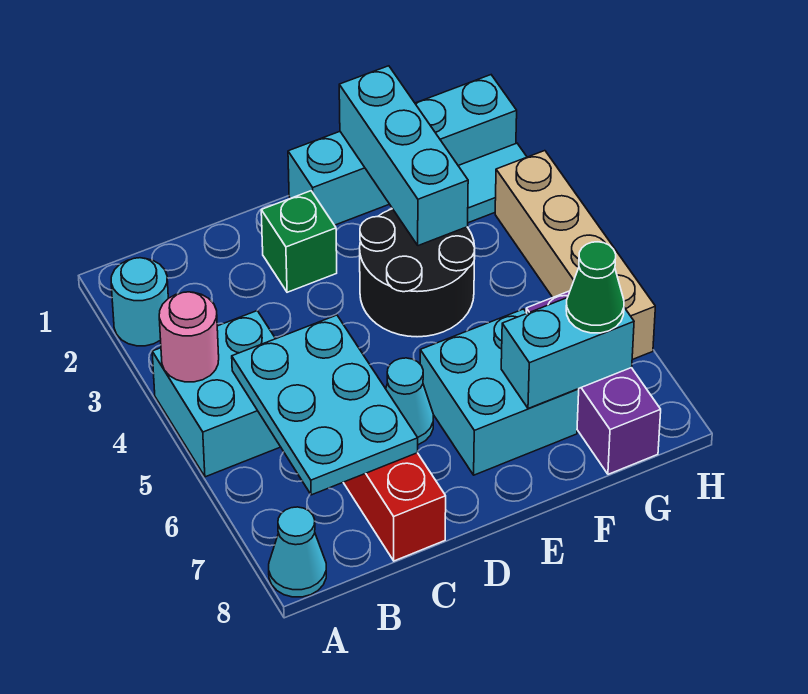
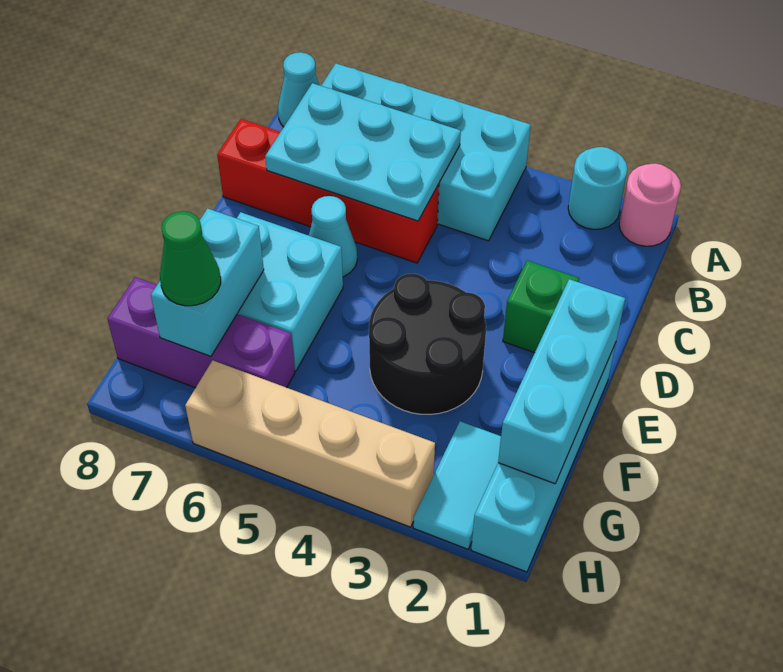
cyan 2x2 brick [152,311,280,477] -> cyan 2x4 brick [321,63,531,241]
pink 1x1 round brick [159,292,219,382] -> pink 1x1 round brick moved to [619,163,681,246]
cyan 1x3 brick [339,66,468,246] -> cyan 1x3 brick turned to [498,279,625,484]

